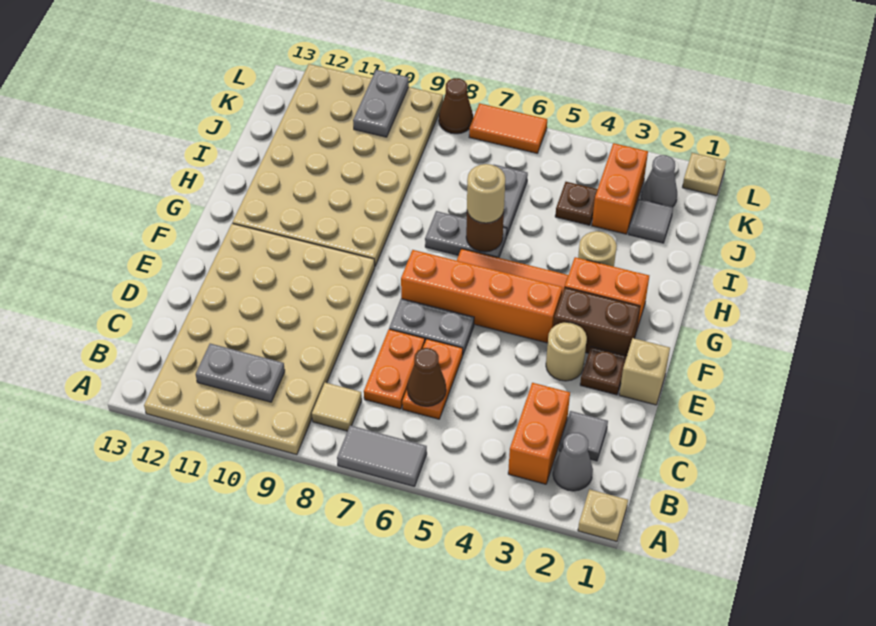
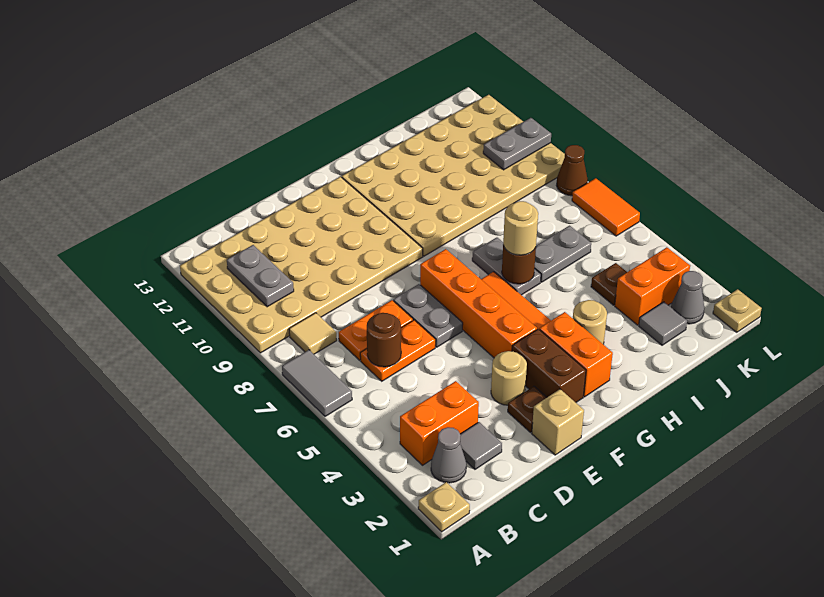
brown 1x1 cone [407,348,446,406] -> brown 1x1 round brick [367,313,401,367]

